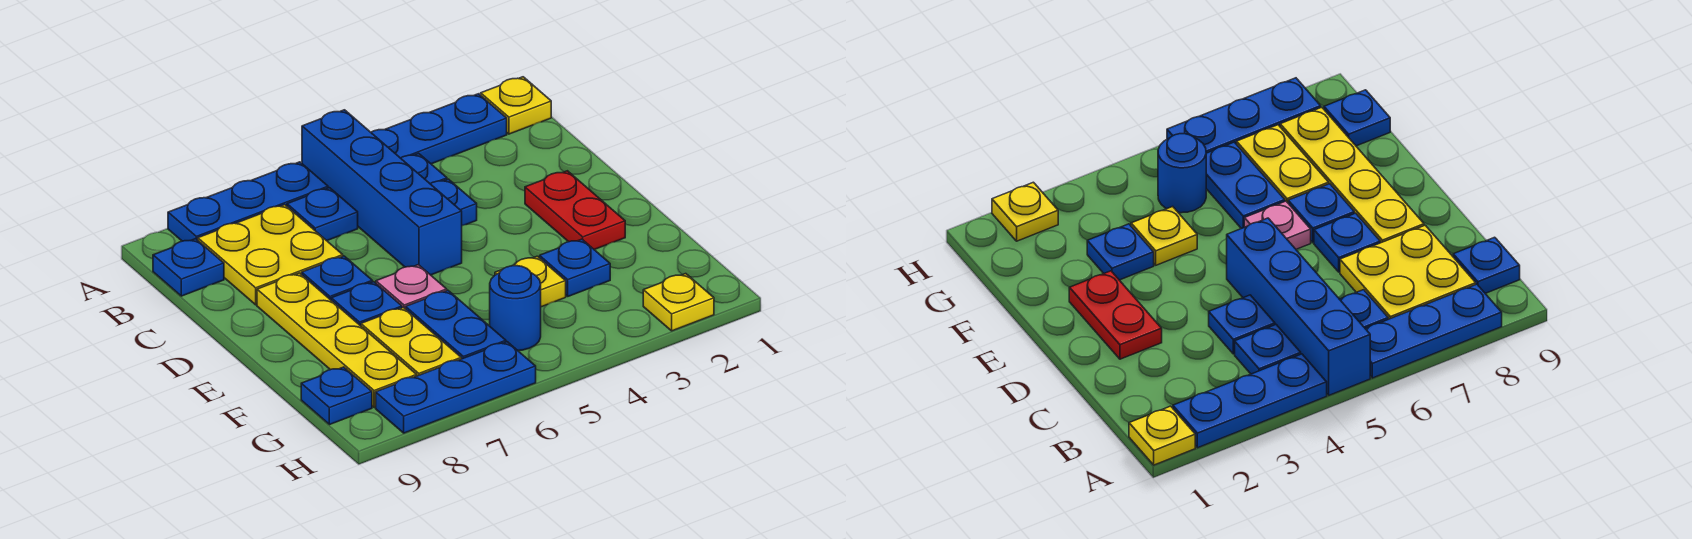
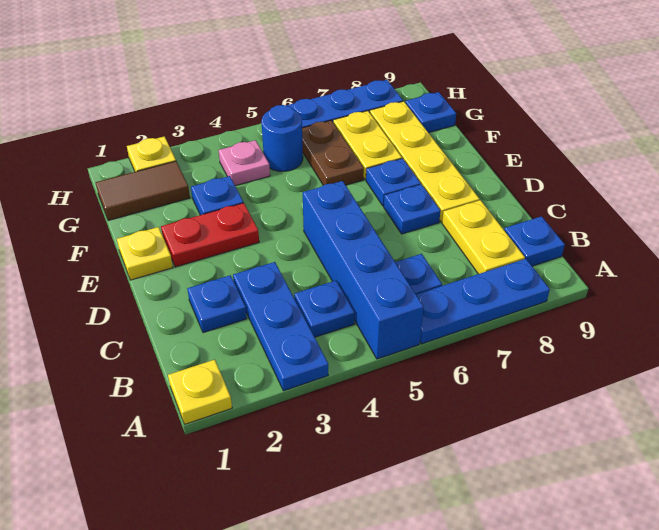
blue 1x3 plate [371,94,507,164] -> blue 1x3 plate turned to [233,262,328,391]
yellow 2x2 plate [198,205,343,305] -> yellow 1x2 plate [442,200,525,274]
blue 1x1 plate [431,179,477,226] -> blue 1x1 plate moved to [187,275,247,333]
red 1x2 plate [525,171,625,250] -> red 1x2 plate turned to [161,203,259,267]
pink 1x1 plate [376,265,447,309] -> pink 1x1 plate moved to [219,140,270,186]
yellow 1x1 plate [495,256,566,307] -> yellow 1x1 plate moved to [117,227,173,280]
blue 1x2 plate [406,290,506,359] -> brown 1x2 plate [302,120,364,185]
none -> brown 1x2 tile [96,161,190,221]

